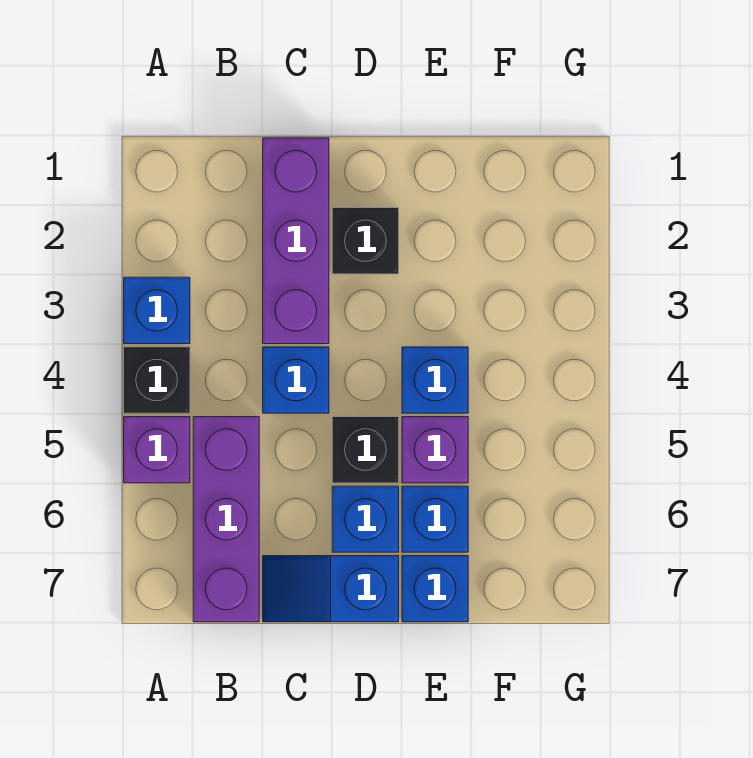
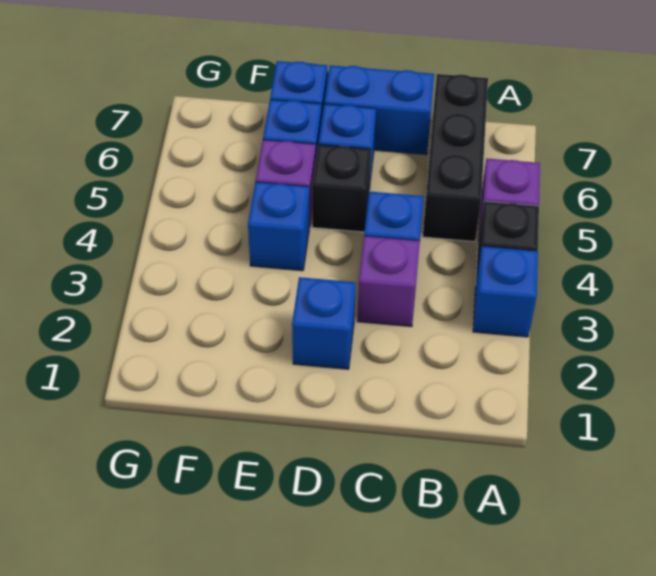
purple 1x3 brick [193,417,259,622] -> black 1x3 brick [423,74,488,242]
purple 1x3 brick [263,138,329,344] -> purple 1x1 brick [357,236,420,327]
blue 1x2 slope [263,556,399,622] -> blue 1x2 brick [324,65,434,155]
black 1x1 brick [332,208,399,274] -> blue 1x1 brick [292,277,356,369]

